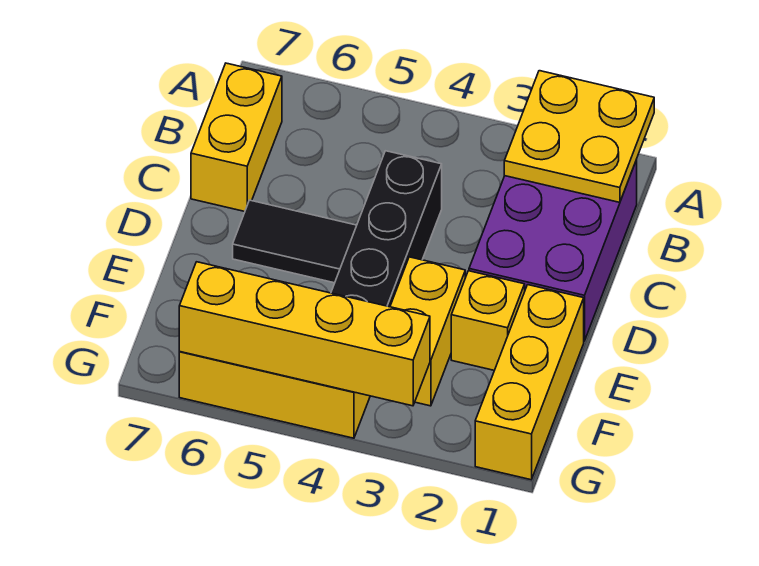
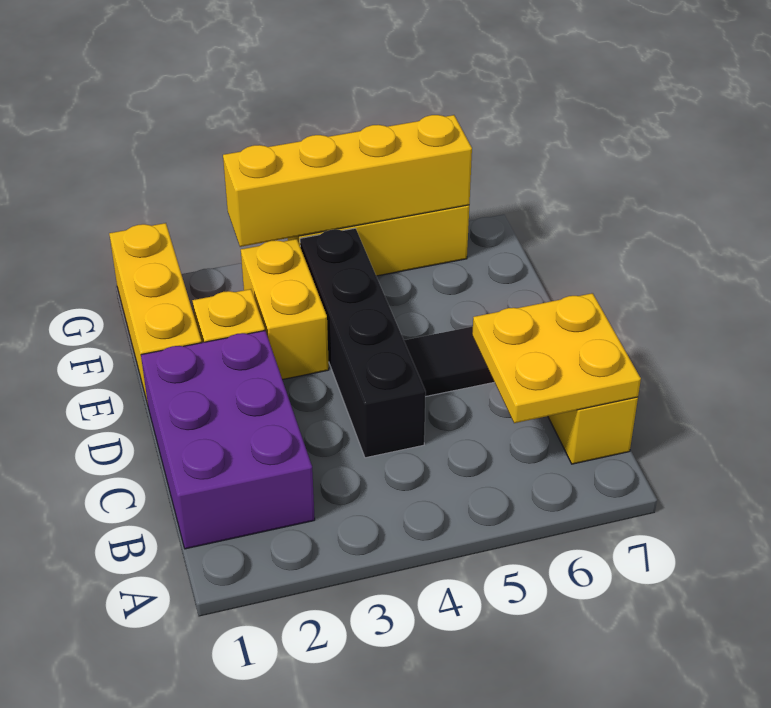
yellow 2x2 plate [504,71,654,202] -> yellow 2x2 plate moved to [472,293,641,423]

